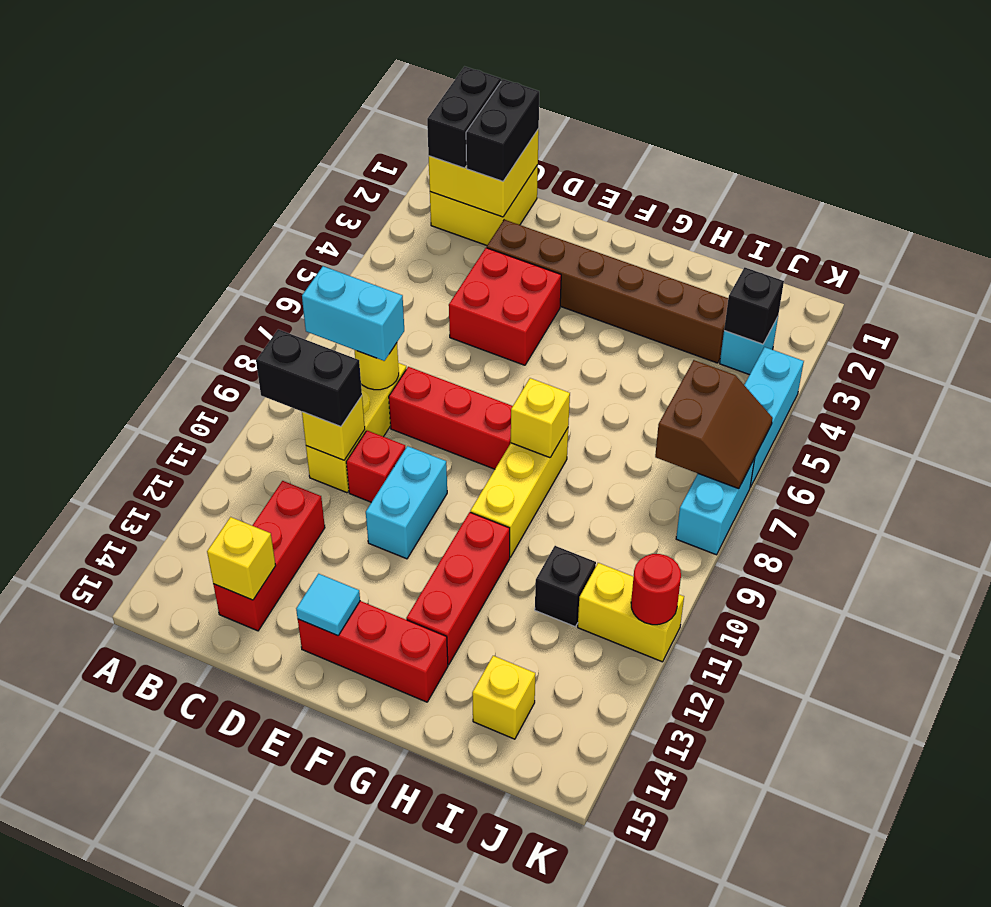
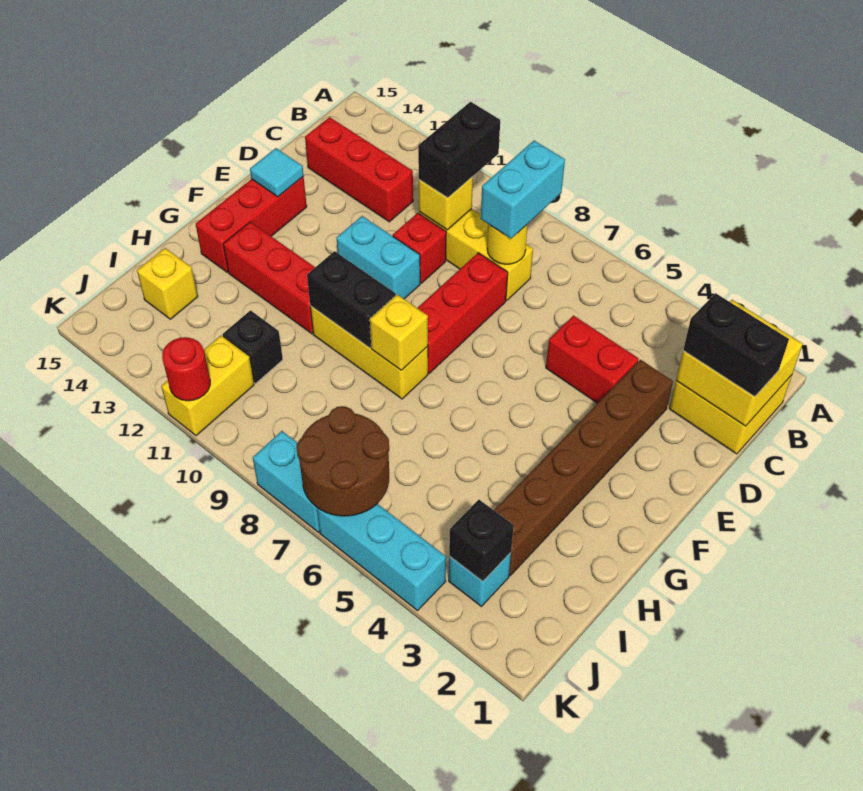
black 1x2 brick [427,67,501,168] -> black 1x2 brick moved to [307,251,396,348]
yellow 1x1 brick [207,517,276,600] -> none
red 2x2 brick [449,248,561,365] -> red 1x2 brick [546,316,638,403]
brown 2x2 slope [655,360,773,489] -> brown 2x2 round brick [297,406,389,516]

